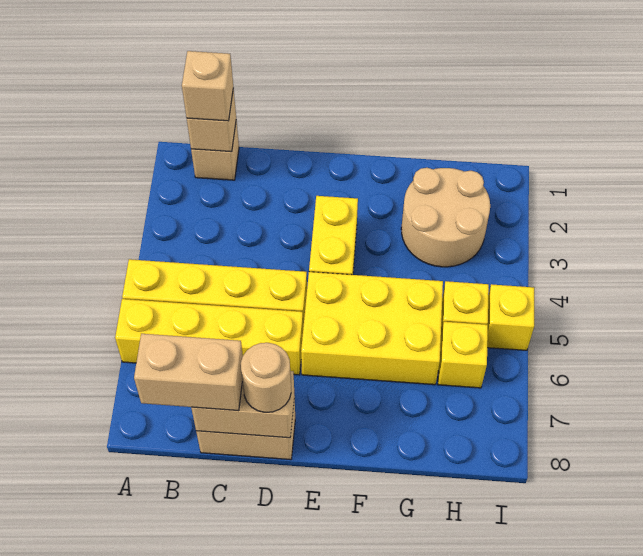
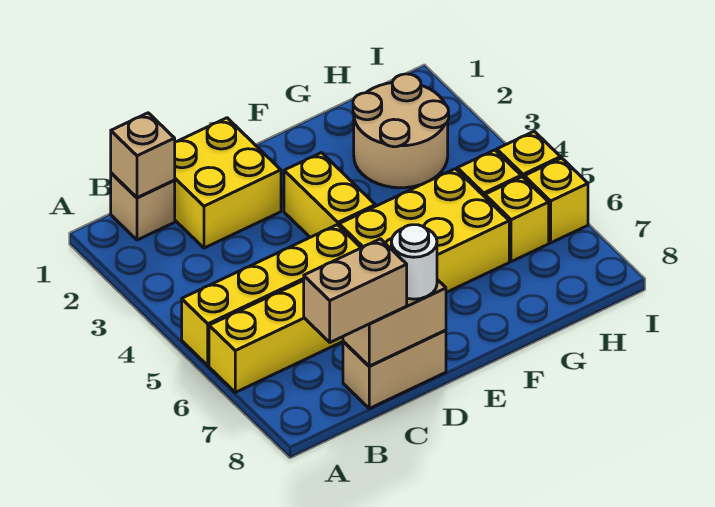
tan 1x1 brick [182,51,233,121] -> none
none -> yellow 2x2 brick [174,118,281,248]
tan 1x1 round brick [241,343,291,412] -> white 1x1 round brick [391,225,437,299]
none -> yellow 1x1 brick [524,158,588,243]

